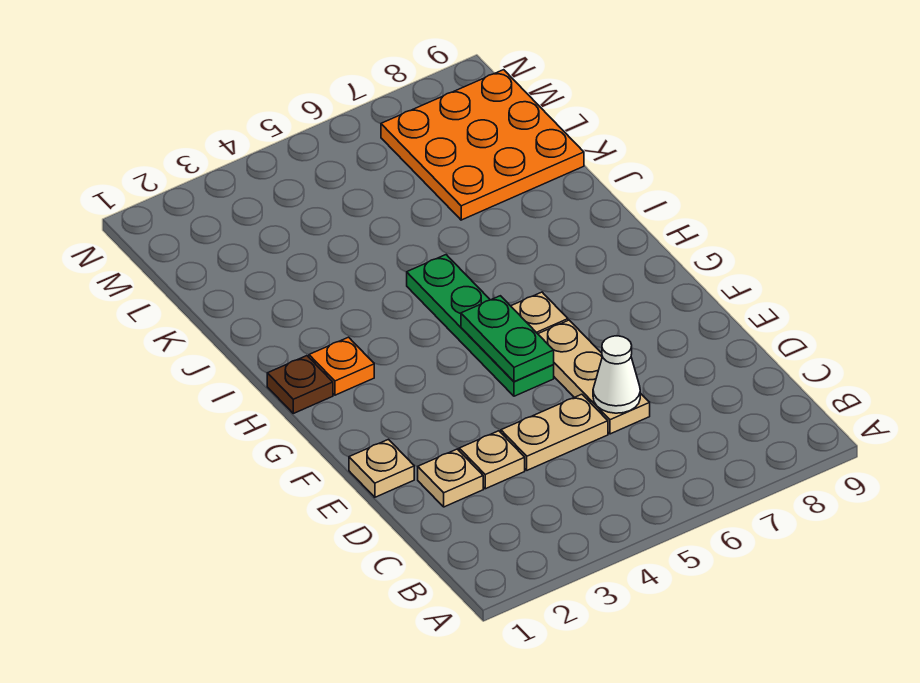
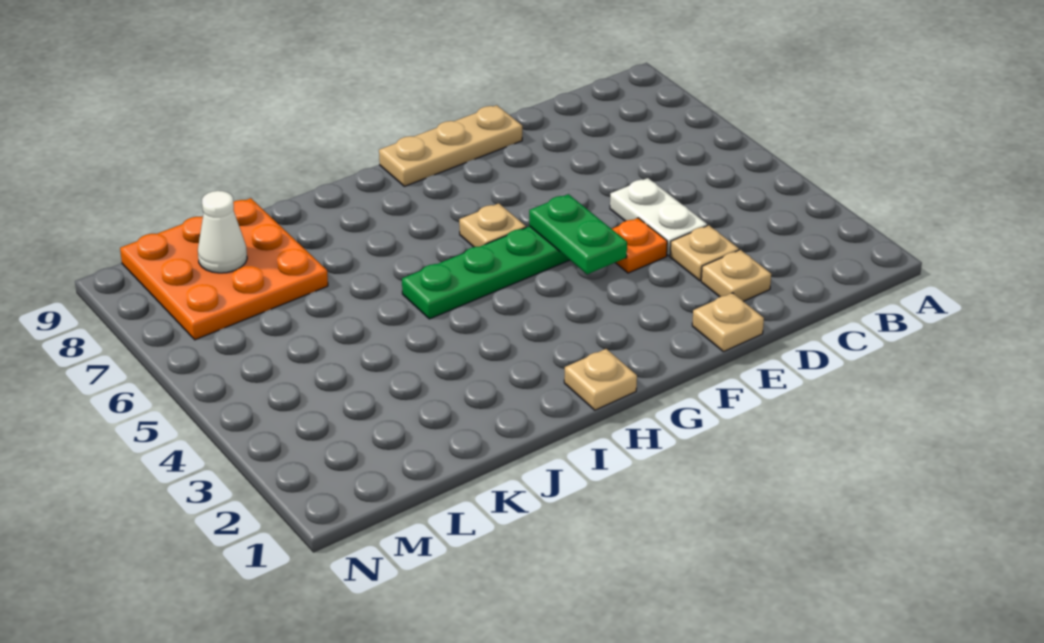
tan 1x2 plate [501,394,608,470] -> white 1x2 plate [610,178,707,256]
tan 1x3 plate [538,320,650,434] -> tan 1x3 plate moved to [379,105,522,186]
white 1x1 cone [593,336,640,413] -> white 1x1 cone moved to [198,191,247,273]
green 1x2 plate [461,296,554,382] -> green 1x2 plate turned to [529,194,627,274]
brown 1x1 plate [267,356,333,413] -> tan 1x1 plate [564,349,637,410]
orange 1x1 plate [309,337,374,395] -> orange 1x1 plate moved to [612,218,667,273]

